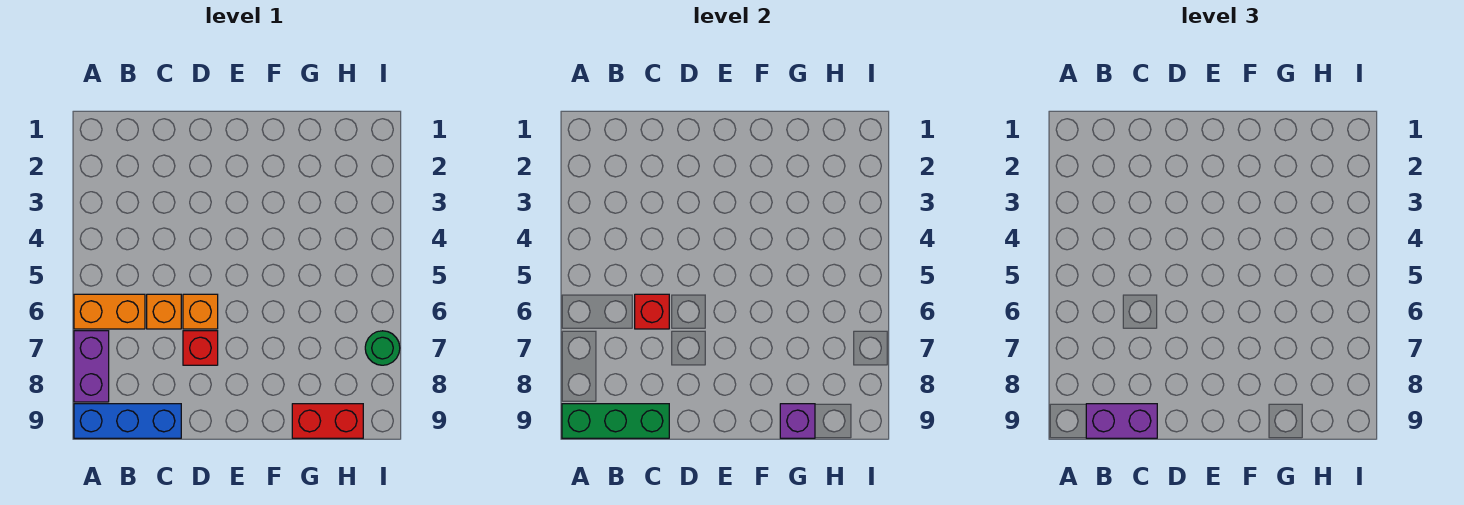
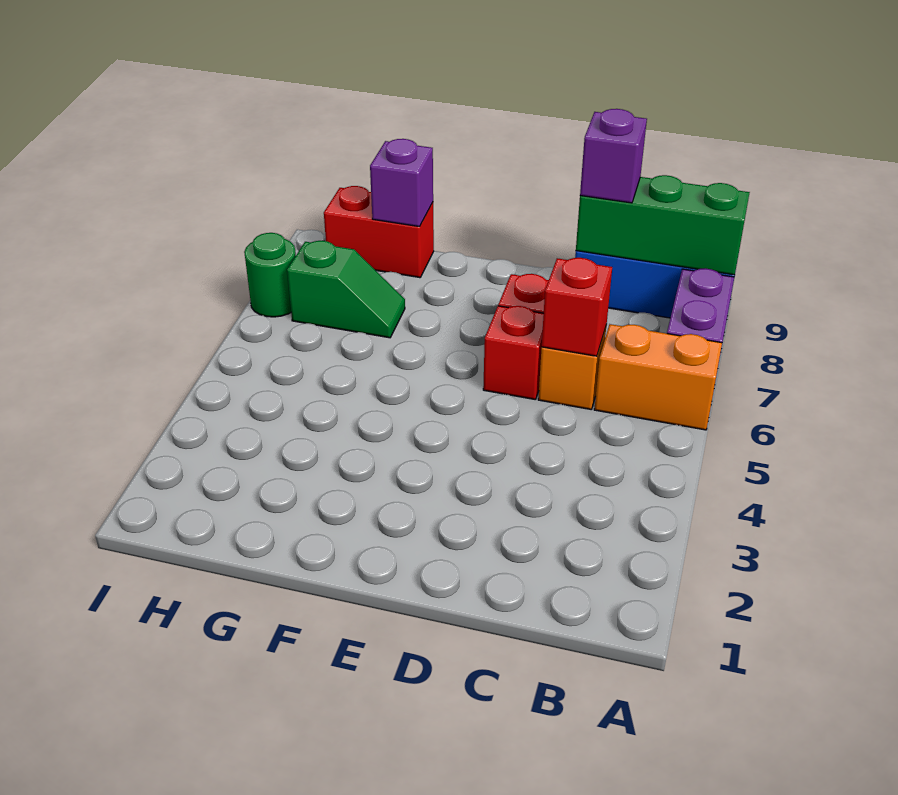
purple 1x2 brick [1086,404,1157,438] -> purple 1x1 brick [580,109,647,203]
orange 1x1 brick [183,294,218,329] -> red 1x1 brick [483,306,544,400]
none -> green 1x2 slope [287,241,405,338]

